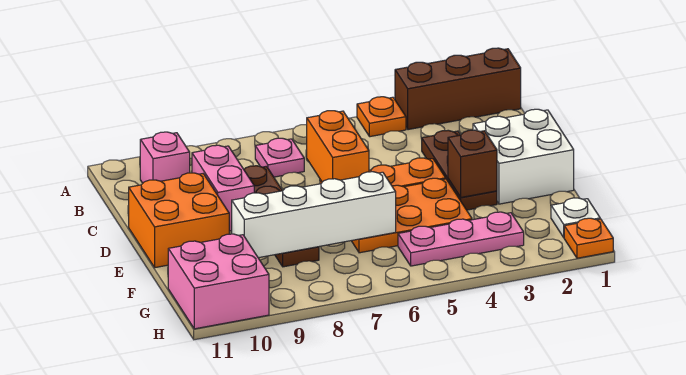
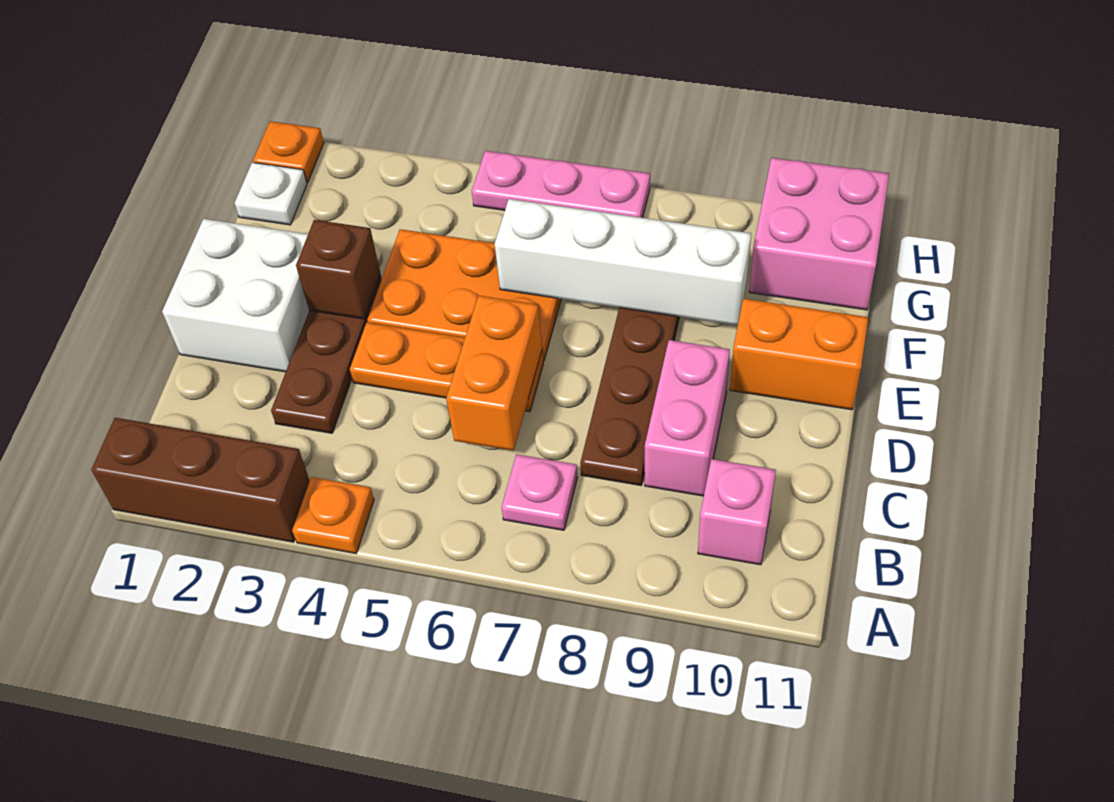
orange 2x2 brick [129,173,229,268] -> orange 1x2 brick [730,299,868,410]
pink 1x3 plate [398,212,524,266] -> pink 1x3 plate moved to [472,151,650,218]

